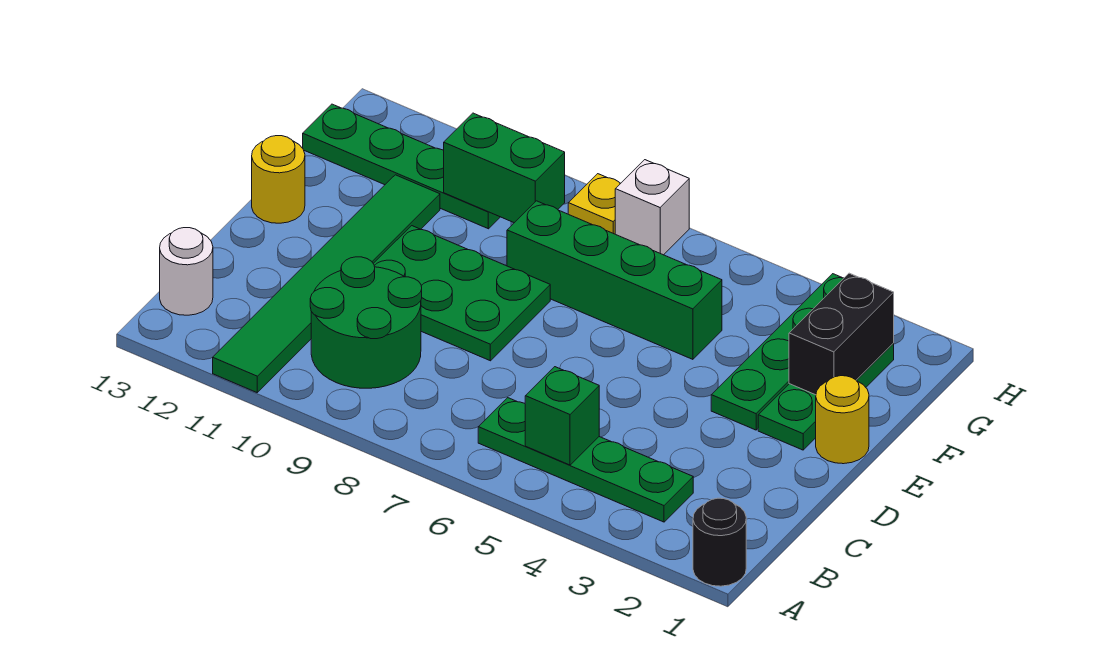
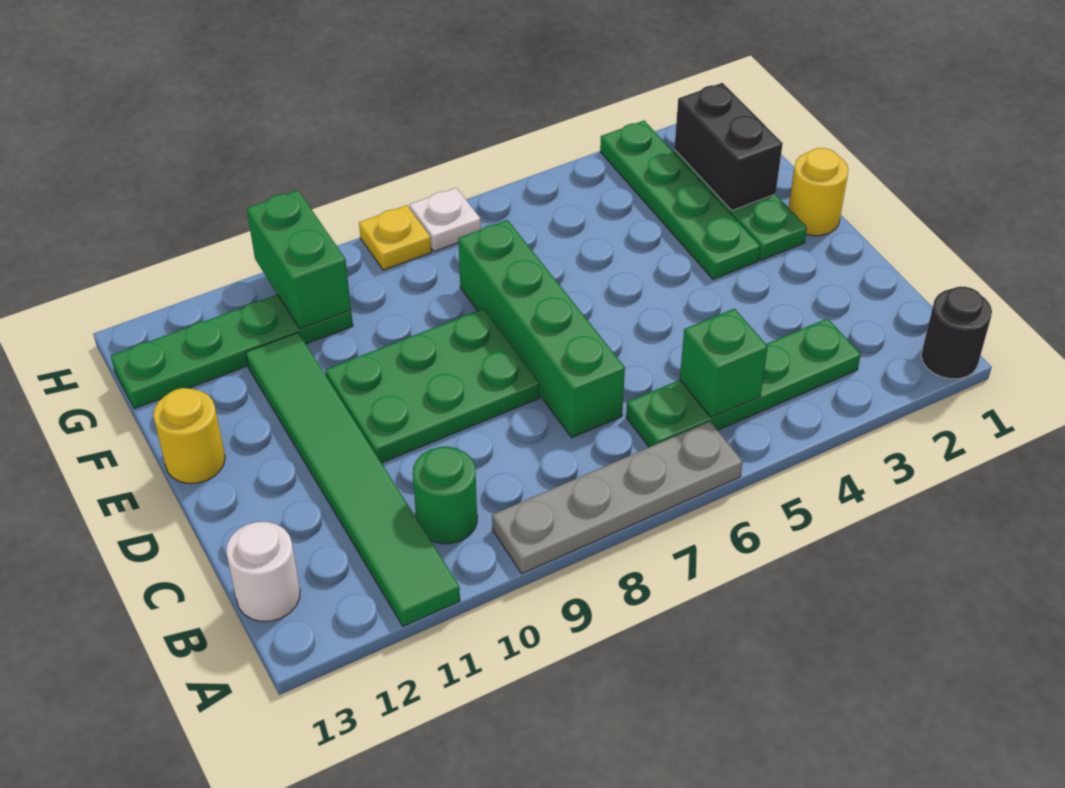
none -> grey 1x4 plate [492,422,743,574]
green 2x2 round brick [310,257,422,388] -> green 1x1 round brick [413,447,477,544]
green 1x4 brick [507,201,722,359] -> green 1x4 brick turned to [458,220,625,438]
green 1x2 brick [444,113,565,223] -> green 1x2 brick turned to [247,190,351,329]
white 1x1 brick [615,160,689,255] -> white 1x1 plate [409,188,481,251]

